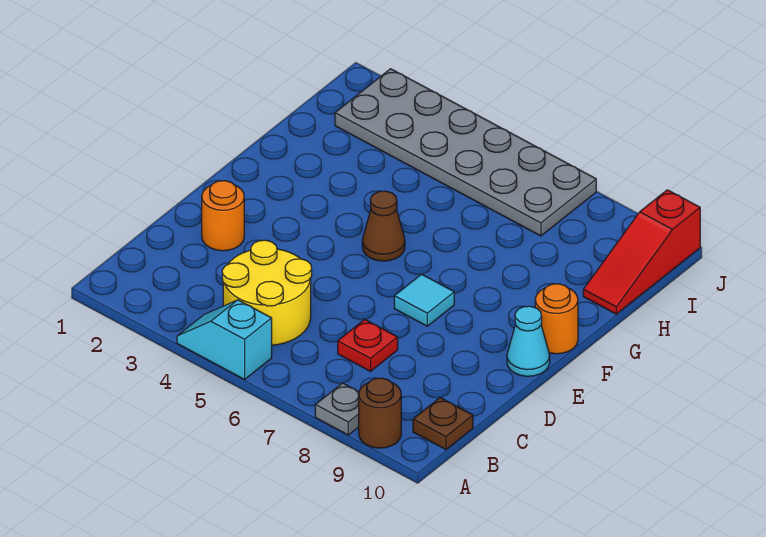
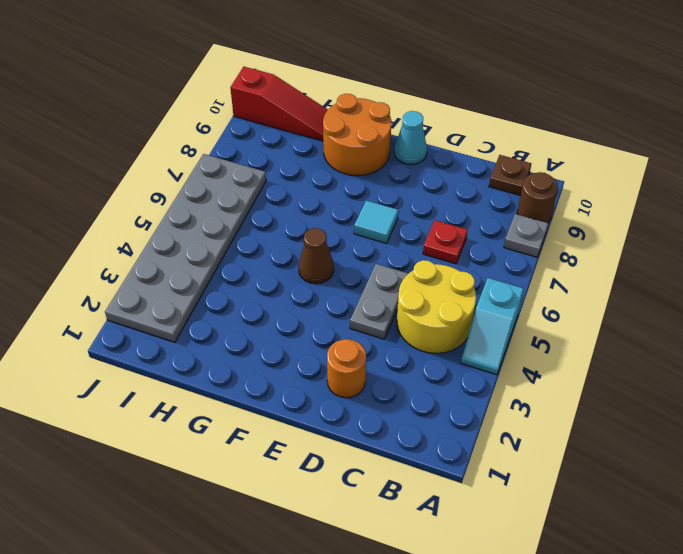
none -> grey 1x2 plate [350,264,409,339]
orange 1x1 round brick [535,284,578,354] -> orange 2x2 round brick [323,94,391,176]

